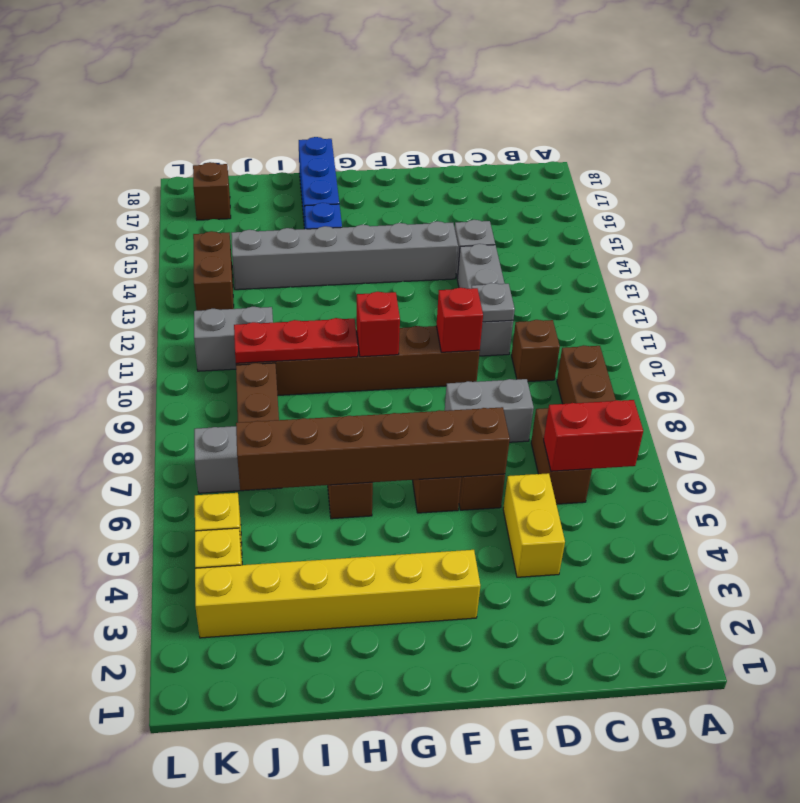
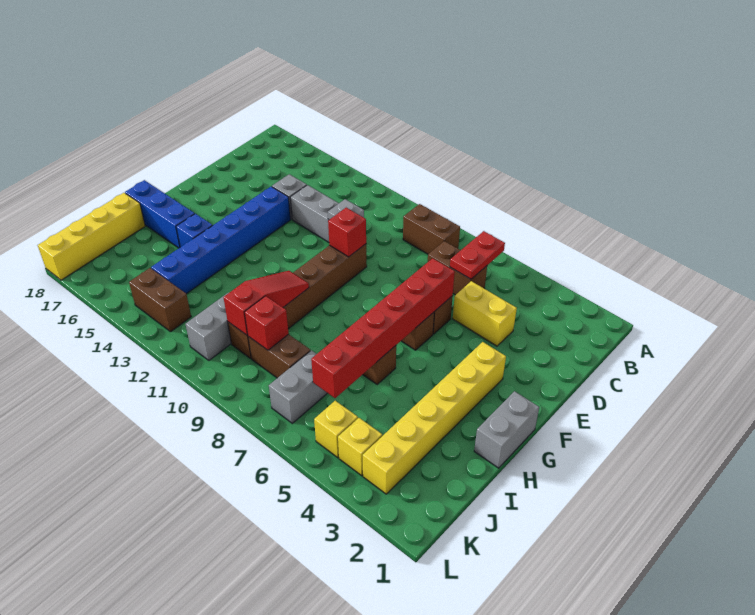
red 1x2 brick [544,400,643,471] -> red 1x2 plate [450,231,505,279]
brown 1x1 brick [511,320,560,382] -> none
grey 1x2 brick [445,379,534,442] -> grey 1x2 brick moved to [474,391,539,468]
brown 1x6 brick [236,407,510,490] -> red 1x6 brick [311,258,455,398]
grey 1x6 brick [231,221,458,290] -> blue 1x6 brick [151,187,290,294]
red 1x1 brick [357,292,400,357] -> red 1x1 brick moved to [245,296,289,350]
red 1x3 plate [234,318,358,363] -> red 1x3 slope [223,271,309,335]
none -> yellow 1x4 brick [38,193,145,280]
brown 1x1 brick [193,162,231,220] -> none

